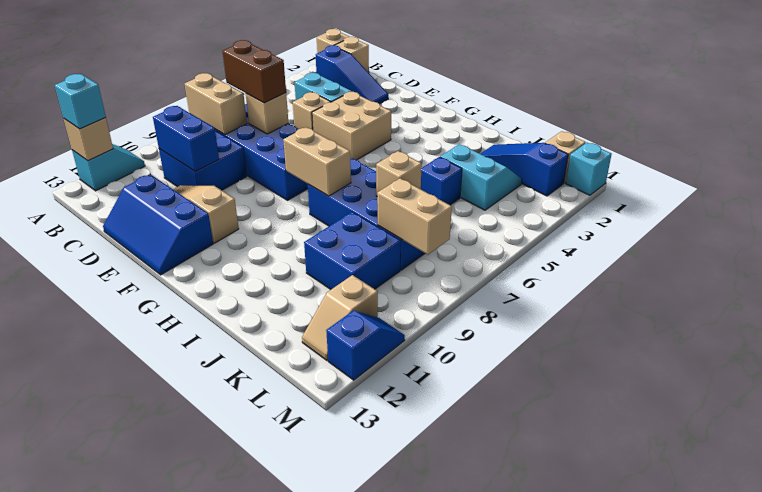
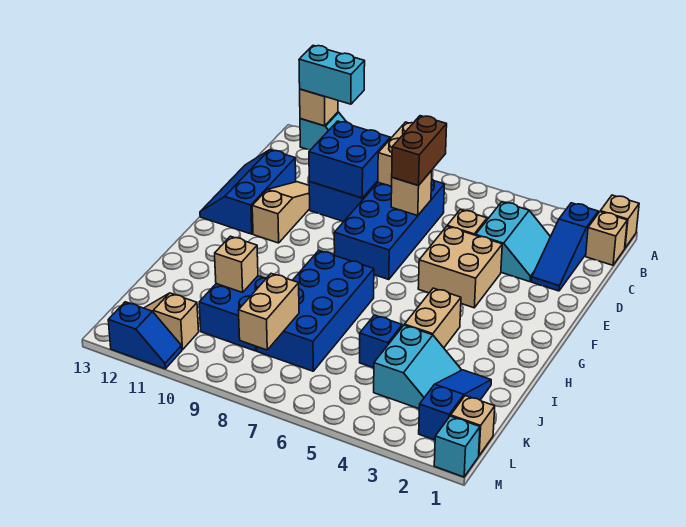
cyan 1x1 brick [55,74,106,129] -> cyan 1x2 brick [299,46,365,104]
blue 1x2 brick [153,106,219,172] -> blue 2x2 brick [309,121,390,198]
tan 1x2 brick [283,127,351,196] -> tan 1x2 brick moved to [405,288,461,348]
tan 1x1 brick [376,151,422,196] -> tan 1x1 brick moved to [215,236,258,292]

